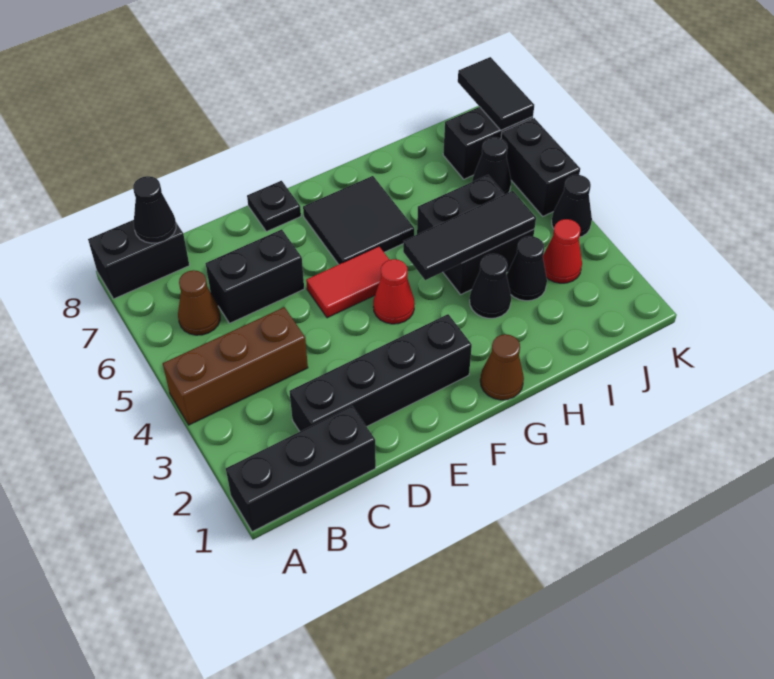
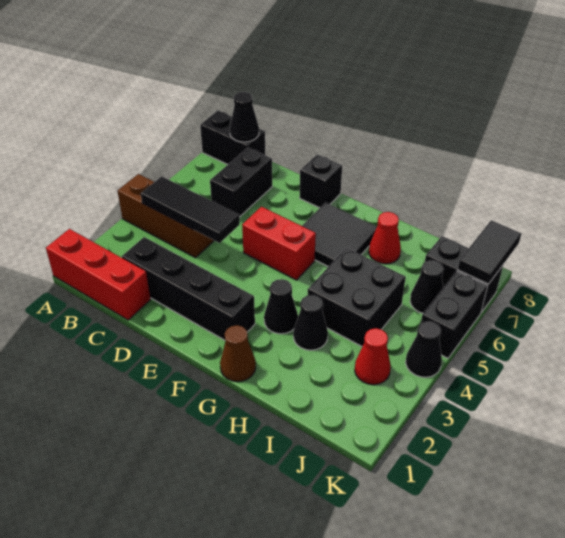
black 1x3 brick [226,406,376,532] -> red 1x3 brick [46,229,151,320]
brown 1x1 cone [178,270,220,335] -> none
black 1x2 brick [206,229,304,323] -> black 1x2 brick turned to [210,148,272,217]
red 1x2 tile [306,246,389,318] -> red 1x2 brick [242,207,316,280]
black 1x1 plate [247,181,301,232] -> black 1x1 brick [300,154,342,208]
red 1x1 cone [373,259,415,324] -> red 1x1 cone moved to [369,212,401,264]
black 1x3 tile [403,191,536,280] -> black 1x3 tile moved to [141,176,240,243]
black 1x1 cone [507,236,547,301] -> black 1x1 cone moved to [264,279,298,334]

